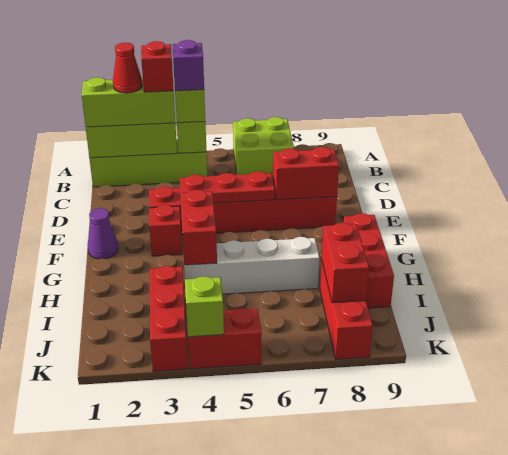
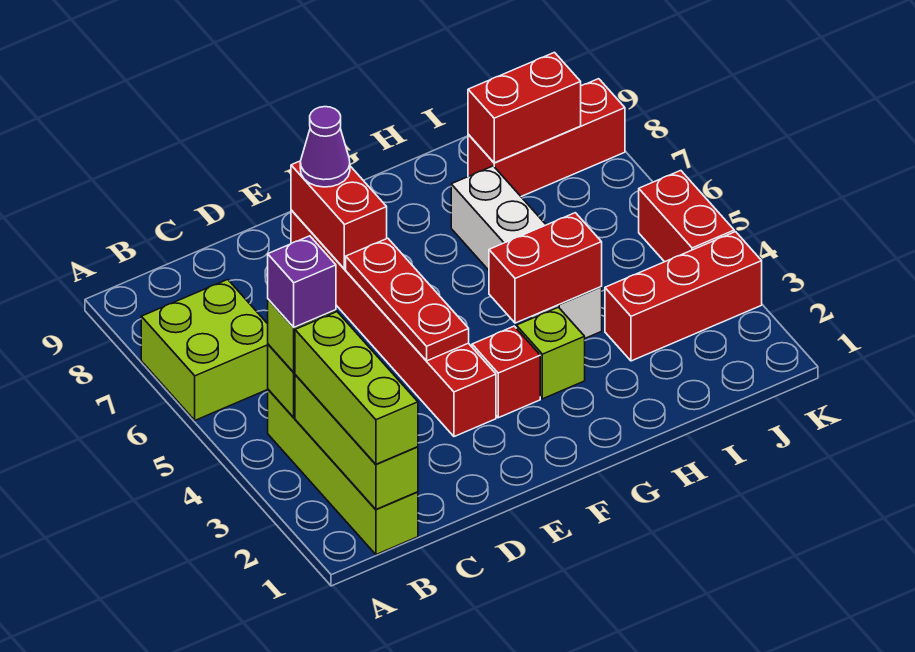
red 1x1 cone [113,43,142,93] -> none
red 1x1 brick [141,41,173,92] -> none
purple 1x1 cone [87,208,118,259] -> purple 1x1 cone moved to [300,107,350,187]
red 1x3 brick [344,213,394,308] -> none
lime 1x1 brick [185,276,224,337] -> lime 1x1 brick moved to [516,307,585,399]

